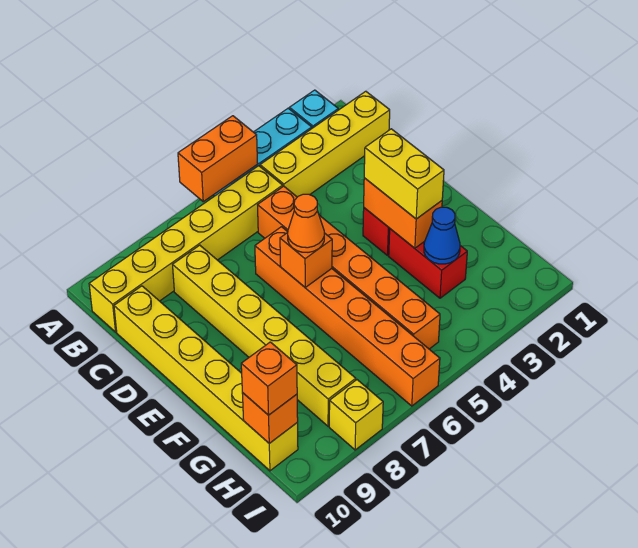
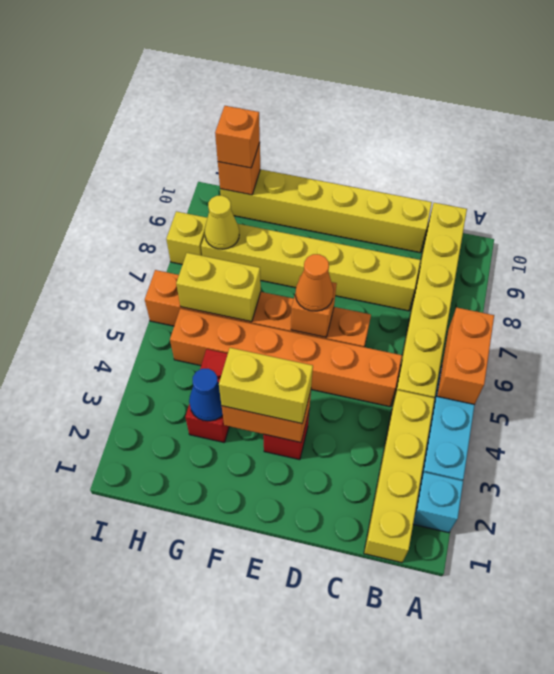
red 1x2 brick [389,229,467,298] -> red 1x2 brick turned to [185,349,229,442]
none -> yellow 1x2 brick [176,253,261,322]
none -> yellow 1x1 cone [205,196,239,249]

